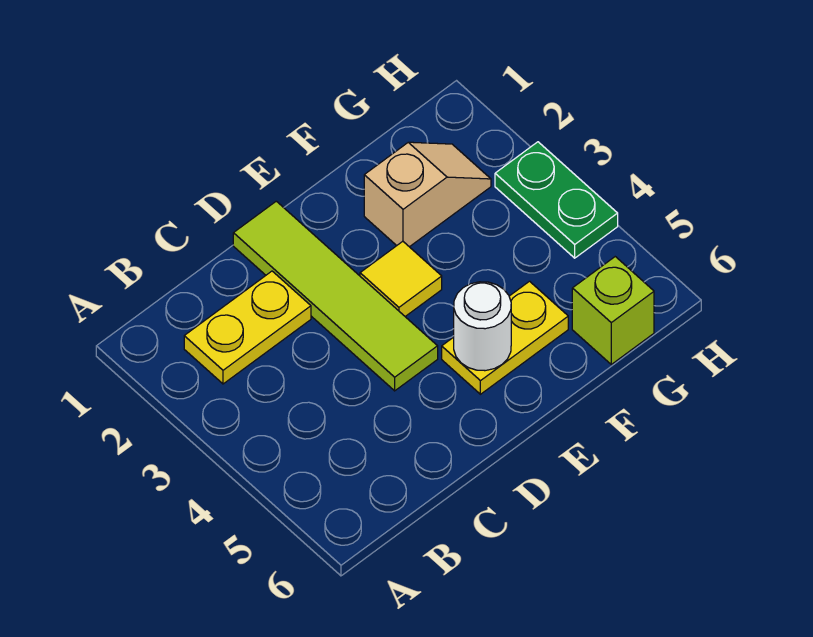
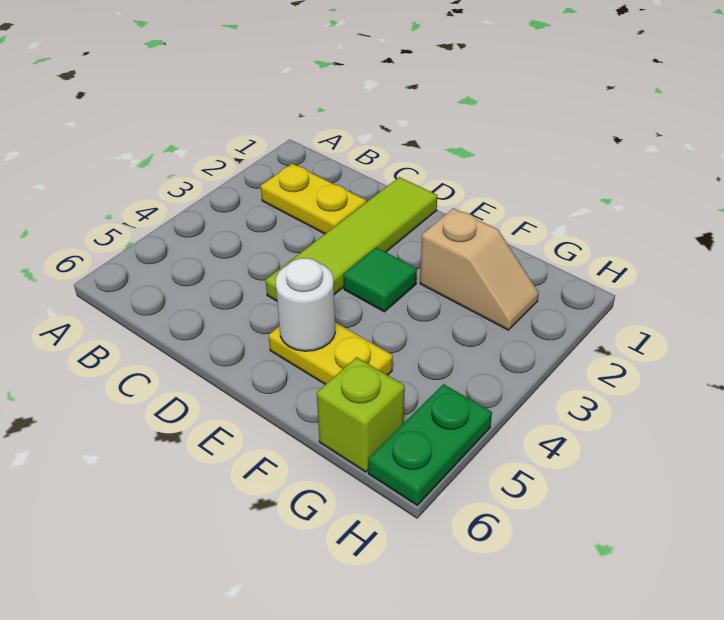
yellow 1x1 tile [360,241,442,316] -> green 1x1 tile [343,248,417,312]
green 1x2 plate [495,142,618,258] -> green 1x2 plate moved to [368,384,492,505]

